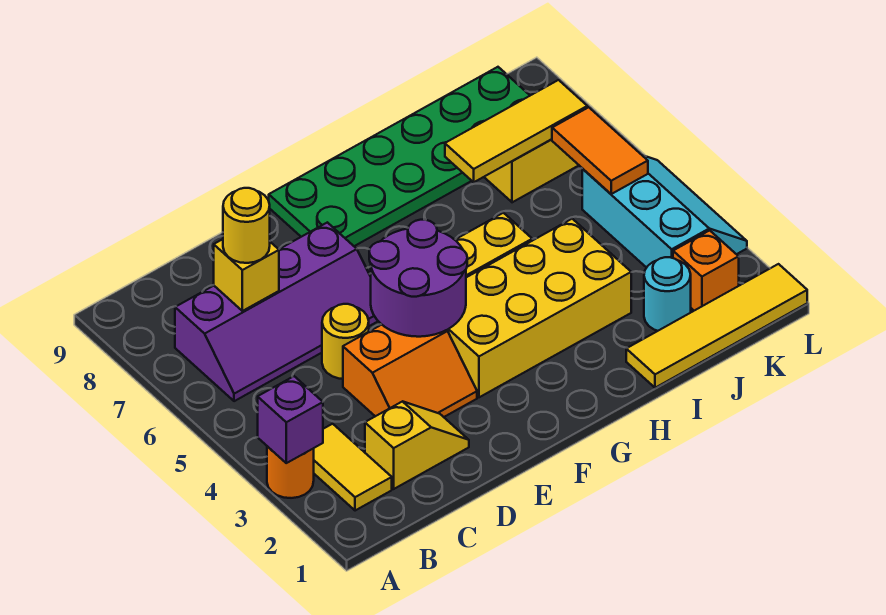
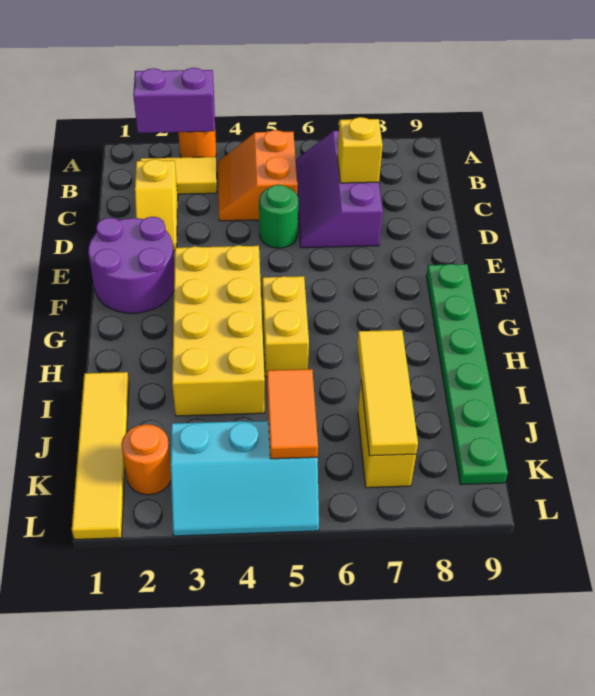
purple 1x1 brick [258,376,323,463] -> purple 1x2 brick [133,68,215,133]
purple 2x4 slope [175,222,378,401] -> purple 2x3 slope [296,131,383,248]
yellow 1x1 round brick [223,188,270,263] -> none
orange 2x2 slope [343,325,477,417] -> orange 2x2 slope moved to [218,130,297,221]
yellow 1x1 round brick [322,304,369,379] -> green 1x1 round brick [259,185,298,248]
purple 2x2 round brick [369,220,467,337] -> purple 2x2 round brick moved to [88,217,175,313]
green 2x6 plate [269,67,530,246] -> green 1x6 plate [426,264,508,484]
cyan 1x1 round brick [644,257,691,331] -> none
orange 1x1 brick [673,230,739,311] -> orange 1x1 round brick [121,424,171,495]
orange 1x2 tile [552,107,648,194] -> orange 1x2 tile turned to [267,369,318,459]

